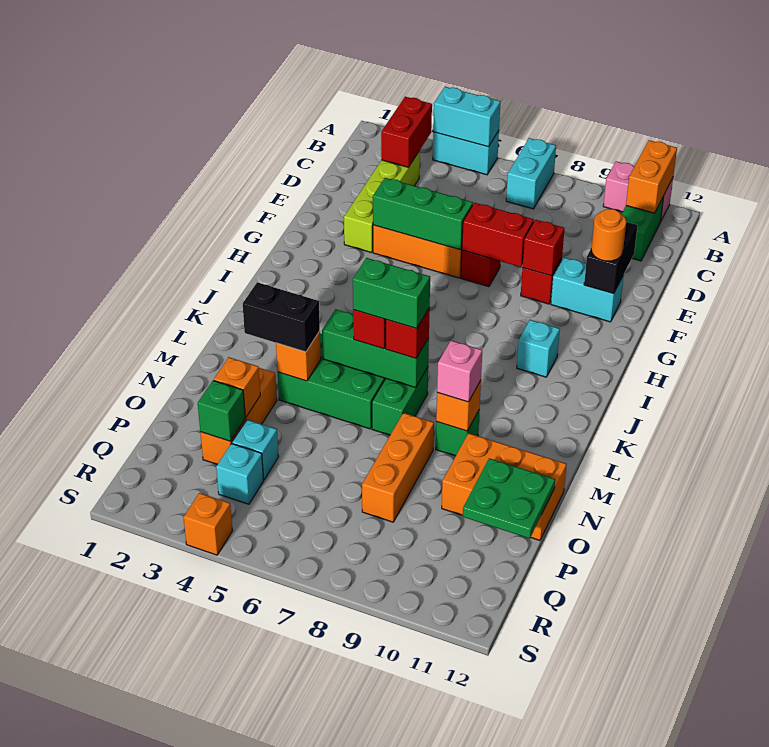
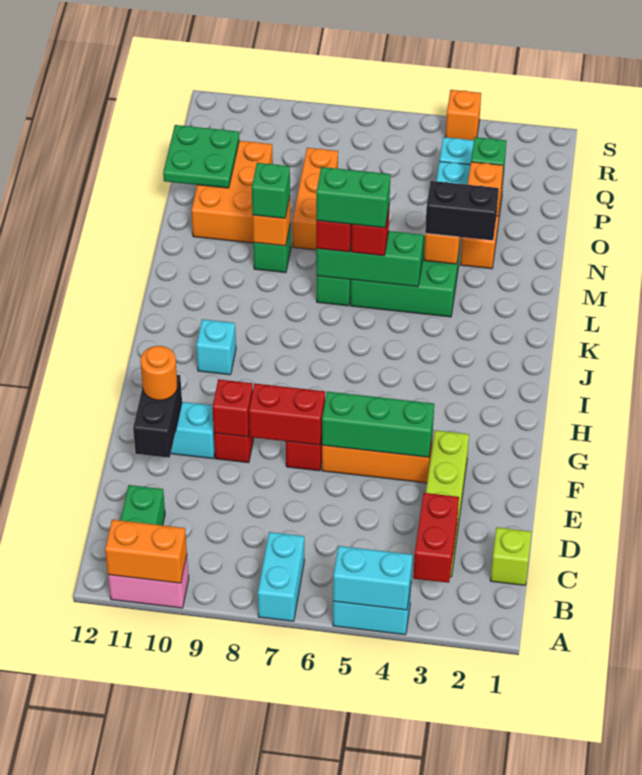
orange 1x2 brick [626,140,677,213] -> orange 1x2 brick turned to [105,520,187,583]
none -> lime 1x1 brick [490,527,532,585]
pink 1x1 brick [437,341,482,402] -> green 1x1 brick [252,163,290,218]
orange 2x3 brick [442,433,567,540] -> orange 2x3 brick turned to [191,141,273,243]

